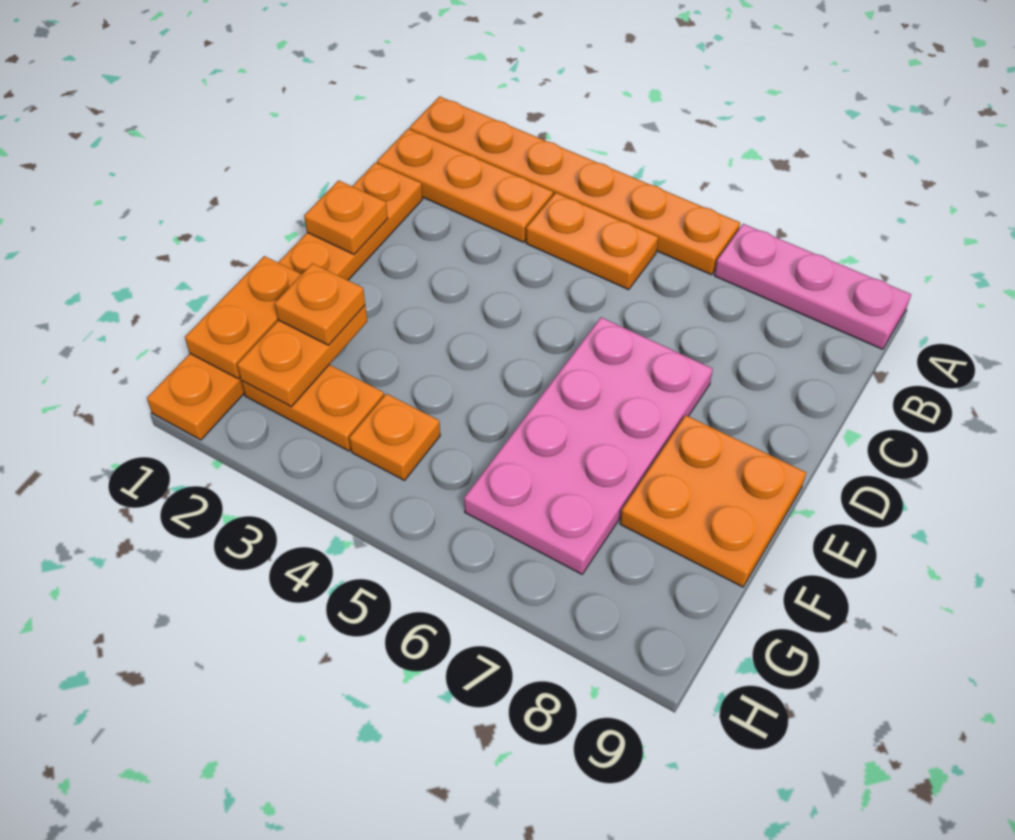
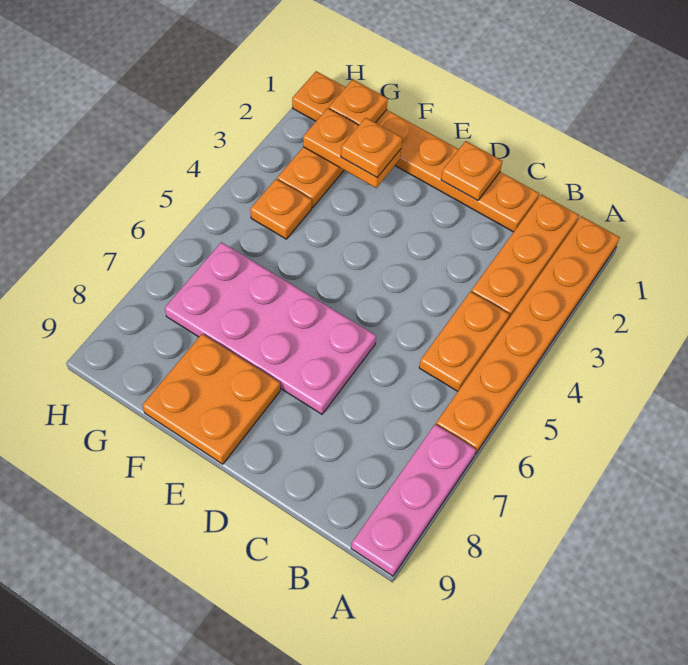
orange 1x2 plate [185,256,302,379] -> orange 1x1 plate [329,79,388,125]

